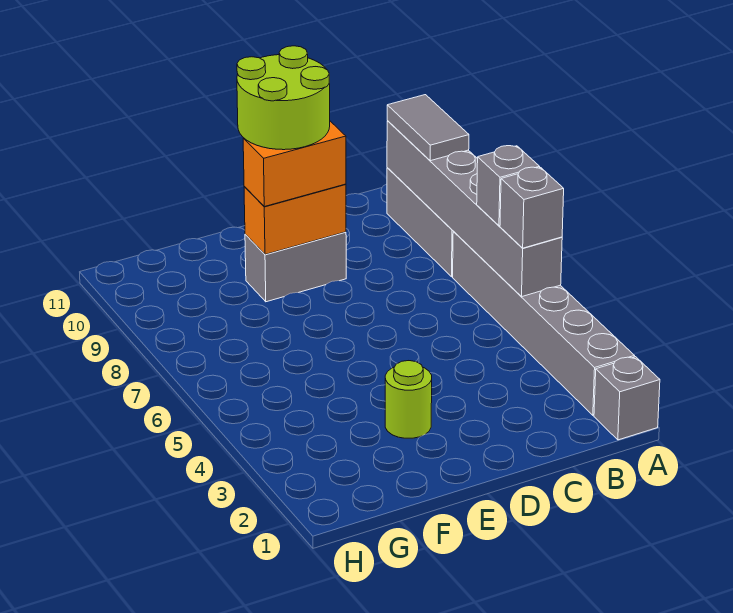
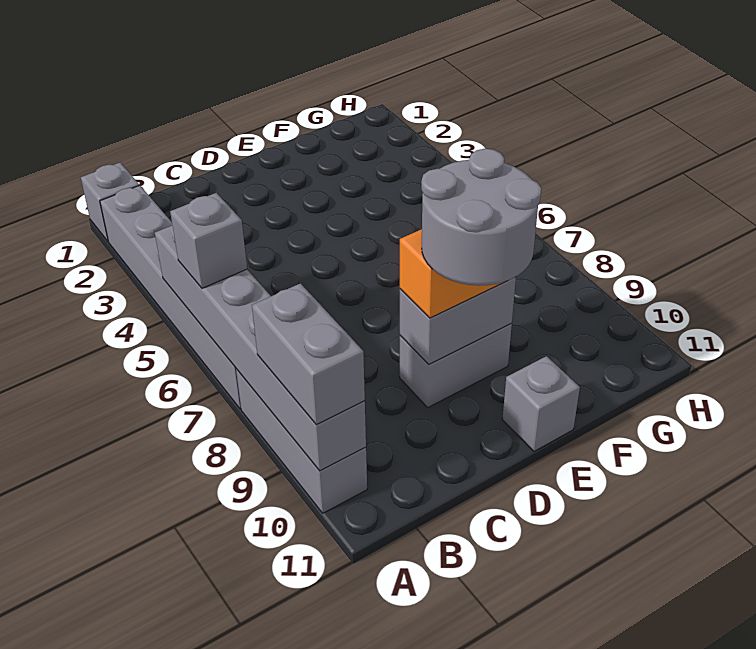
grey 1x1 brick [500,167,564,248] -> grey 1x1 brick moved to [502,356,580,451]
grey 1x2 tile [387,95,469,161] -> grey 1x2 brick [252,283,365,425]
orange 1x2 brick [244,184,346,255] -> grey 1x2 brick [400,277,516,364]
lime 2x2 round brick [237,46,330,150] -> grey 2x2 round brick [421,149,541,286]
lime 1x1 round brick [385,361,432,438] -> none

